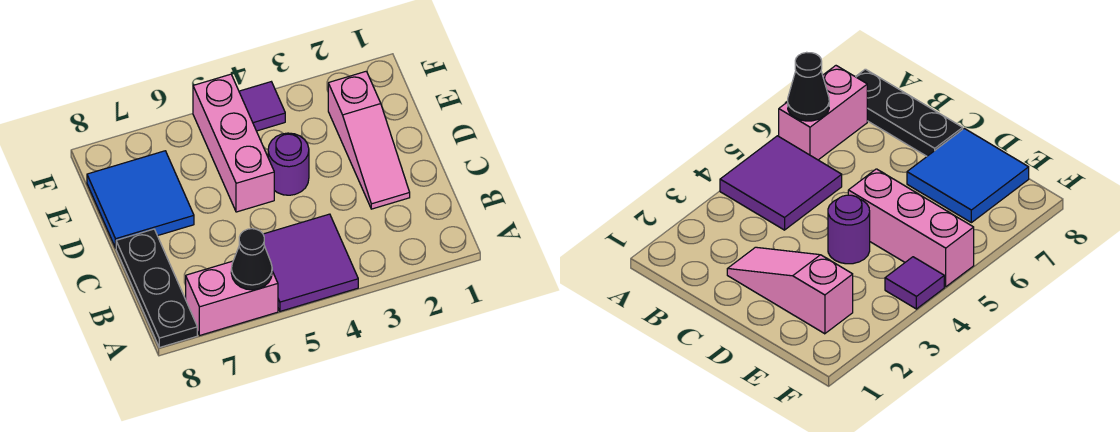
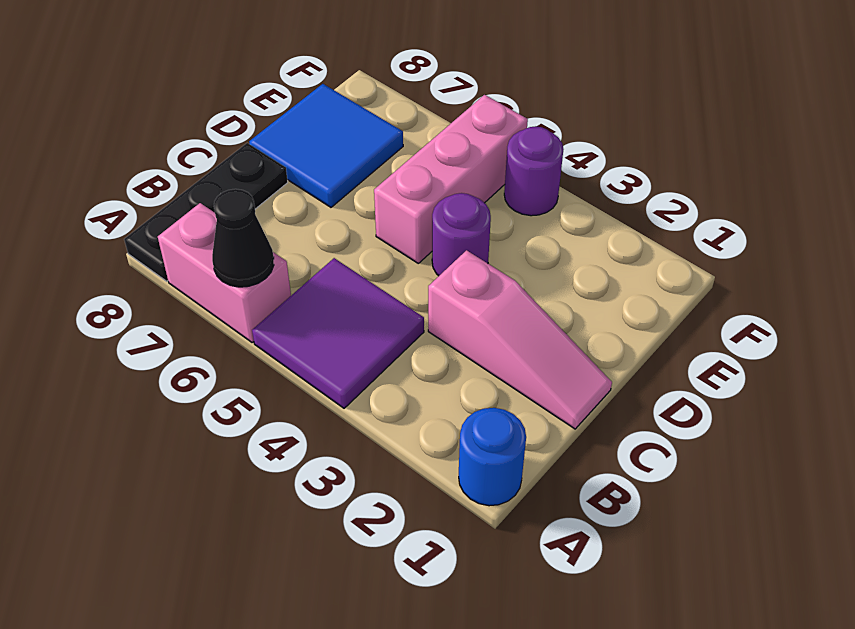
none -> blue 1x1 round brick [459,408,526,506]
pink 1x3 slope [328,71,410,209] -> pink 1x3 slope turned to [428,250,612,429]
purple 1x1 tile [239,82,285,131] -> purple 1x1 round brick [504,126,563,216]

